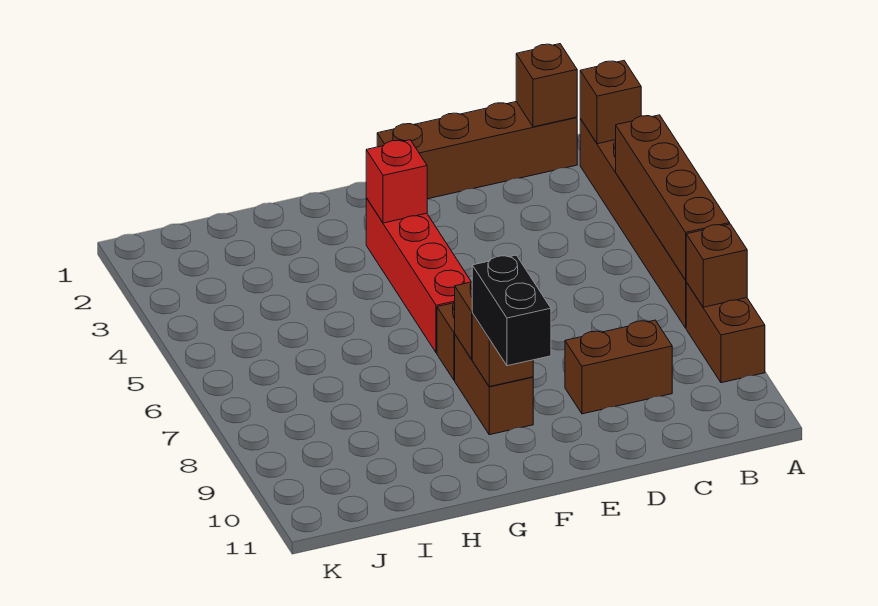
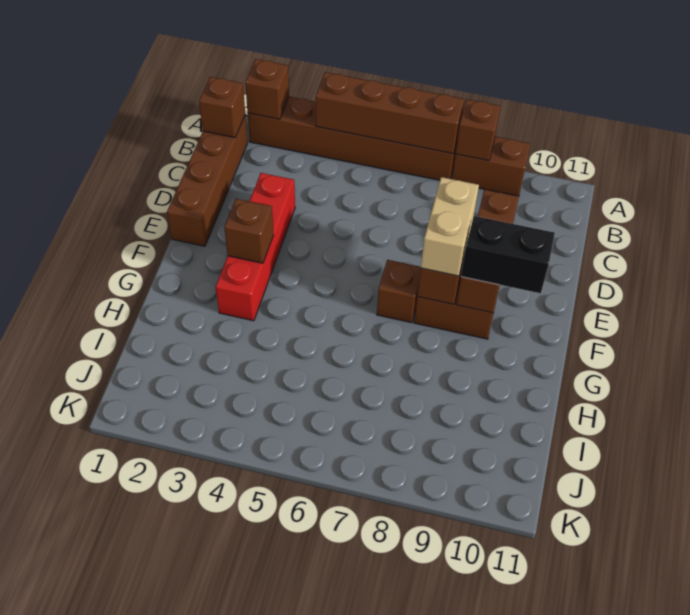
none -> tan 1x2 brick [421,177,479,276]
red 1x4 brick [366,198,471,353] -> red 1x4 brick turned to [216,173,295,321]
red 1x1 brick [366,140,427,223] -> brown 1x1 brick [224,199,273,263]

